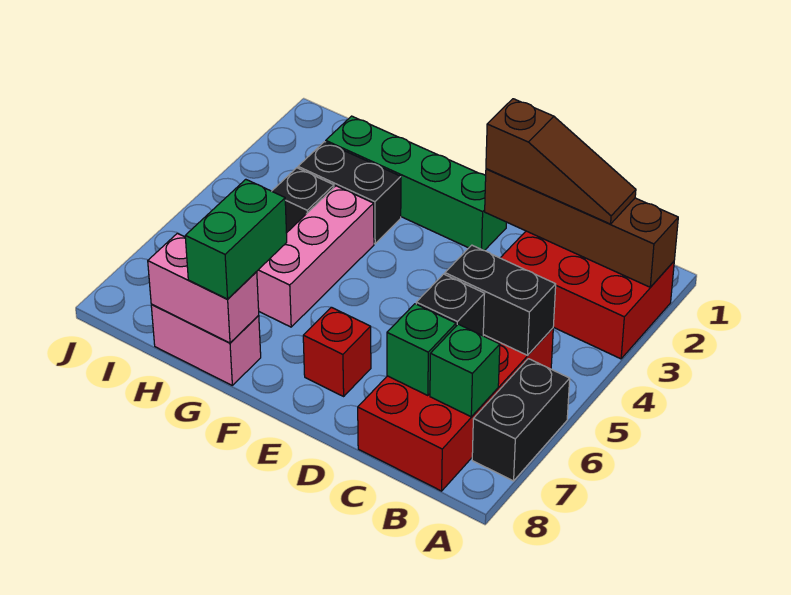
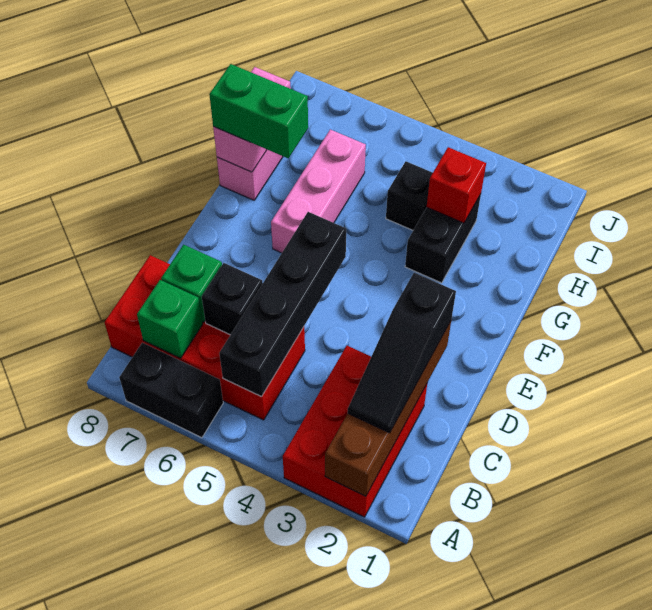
brown 1x3 slope [486,99,636,224] -> black 1x3 slope [348,273,456,433]
black 1x2 brick [445,245,556,355] -> black 1x4 brick [219,212,346,397]
green 1x4 brick [326,116,506,251] -> none
red 1x1 brick [303,307,371,396] -> red 1x1 brick moved to [427,147,486,223]
pink 1x3 brick [257,186,374,327] -> pink 1x3 brick turned to [271,130,366,253]

